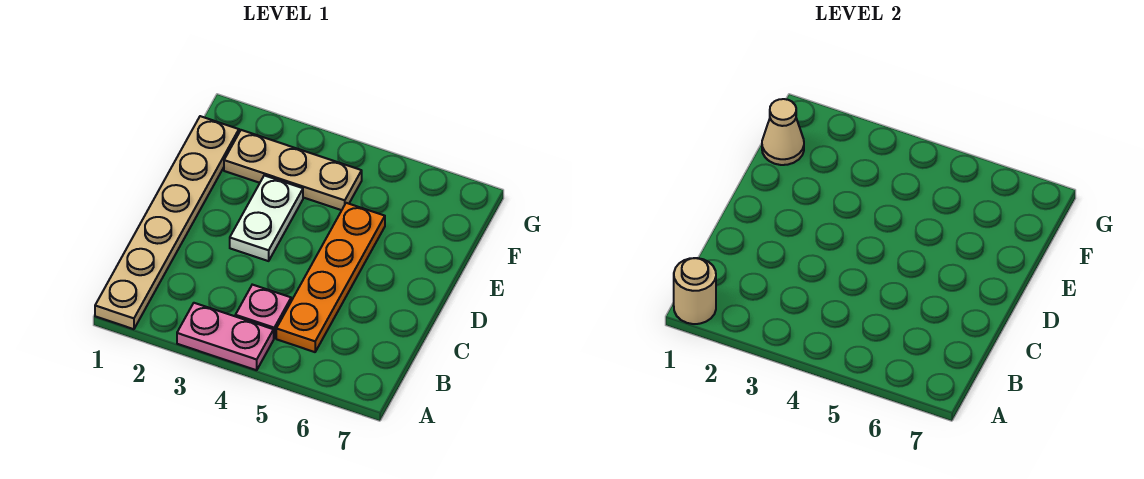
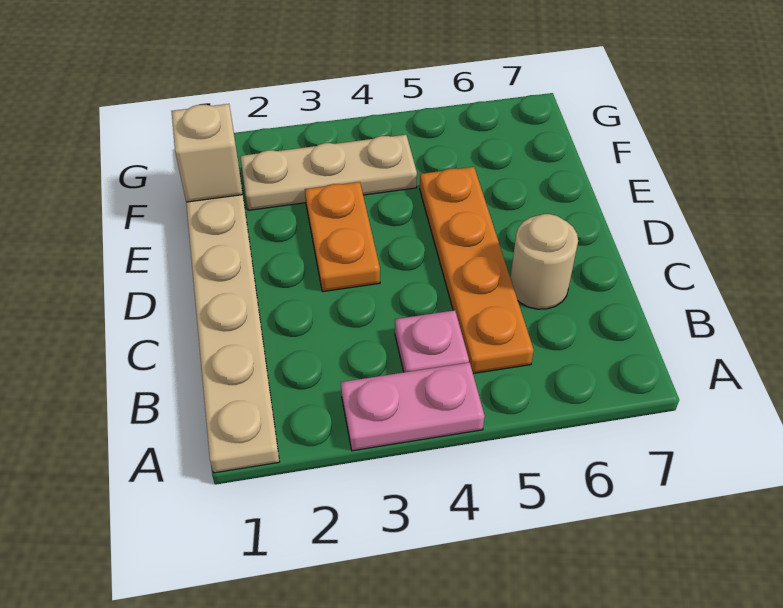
tan 1x1 round brick [674,258,716,324] -> tan 1x1 round brick moved to [510,214,578,309]
white 1x2 plate [230,175,303,261] -> orange 1x2 plate [305,182,380,292]
tan 1x1 cone [762,99,804,165] -> tan 1x1 brick [172,104,243,202]

